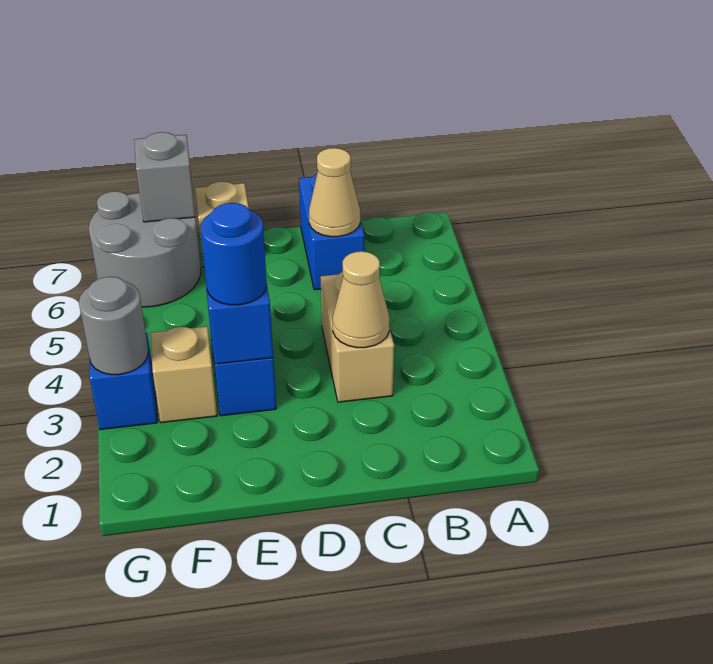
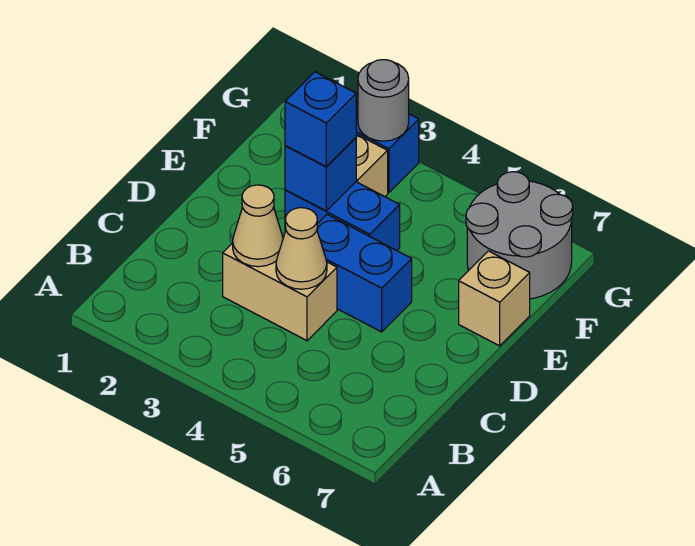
blue 1x2 brick [299,174,364,290] -> blue 1x2 brick moved to [317,214,412,332]
tan 1x1 cone [309,148,360,237] -> tan 1x1 cone moved to [276,208,327,289]
blue 1x1 round brick [201,203,267,305] -> blue 1x1 brick [285,72,356,167]
grey 1x1 brick [134,132,195,222] -> none

